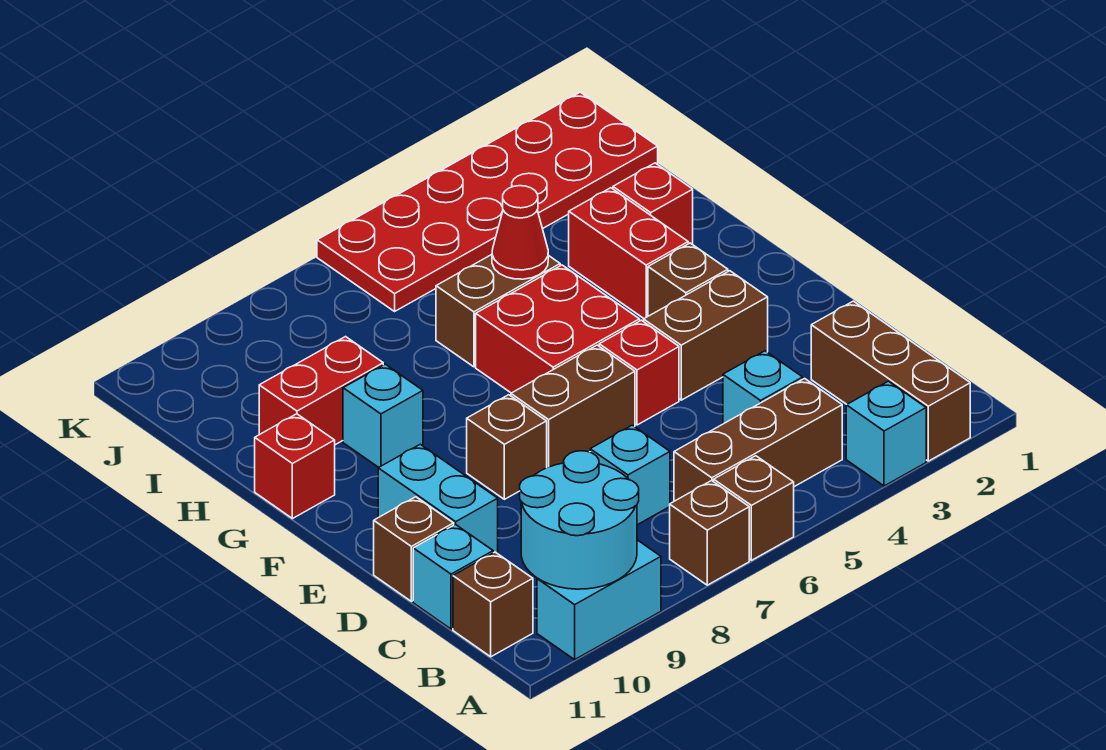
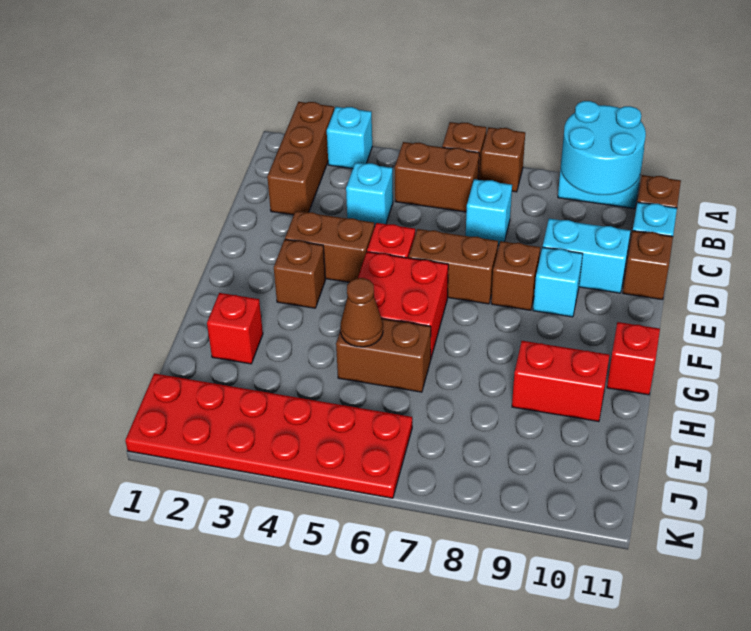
brown 1x3 brick [674,379,842,501] -> brown 1x2 brick [395,142,479,212]
cyan 1x2 brick [378,444,498,553] -> cyan 1x2 brick turned to [543,219,630,293]
red 1x2 brick [569,188,688,318] -> none
cyan 1x1 brick [343,364,423,468] -> cyan 1x1 brick moved to [533,247,583,317]
red 1x1 cone [492,186,548,279] -> brown 1x1 cone [340,278,383,347]

